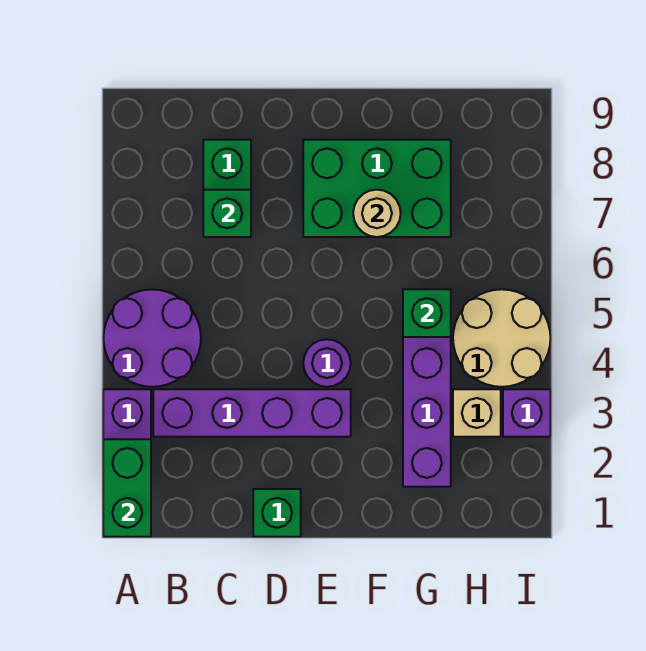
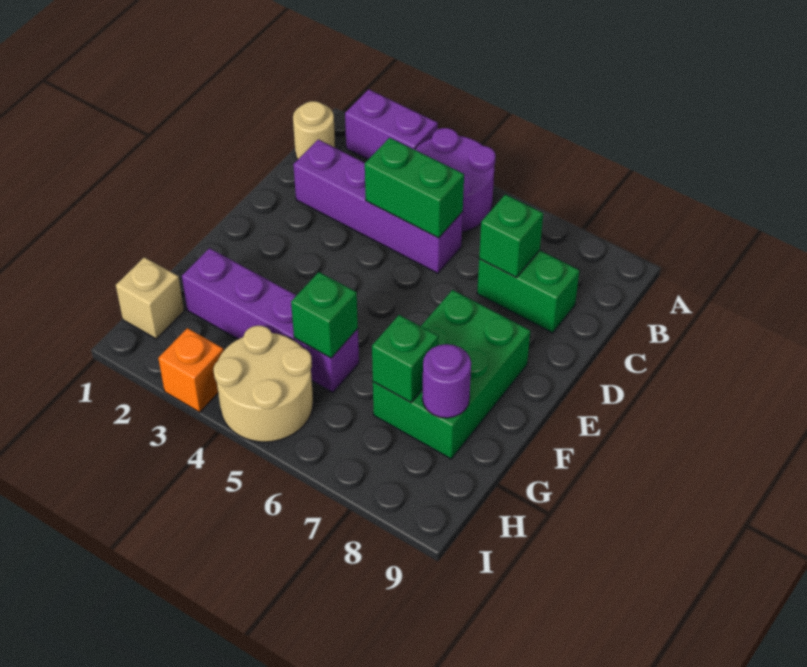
green 1x2 brick [103,439,151,537] -> green 1x2 brick moved to [365,138,464,238]
purple 1x4 brick [153,389,351,437] -> purple 1x4 brick turned to [293,139,463,273]
green 1x1 brick [253,489,301,537] -> green 1x1 brick moved to [372,315,438,402]
purple 1x1 round brick [303,339,351,387] -> purple 1x1 round brick moved to [422,344,471,418]
tan 1x1 round brick [353,190,401,237] -> tan 1x1 round brick moved to [293,101,335,159]
tan 1x1 brick [453,389,501,437] -> tan 1x1 brick moved to [116,257,184,339]
purple 1x1 brick [503,389,550,437] -> orange 1x1 brick [158,328,223,412]

